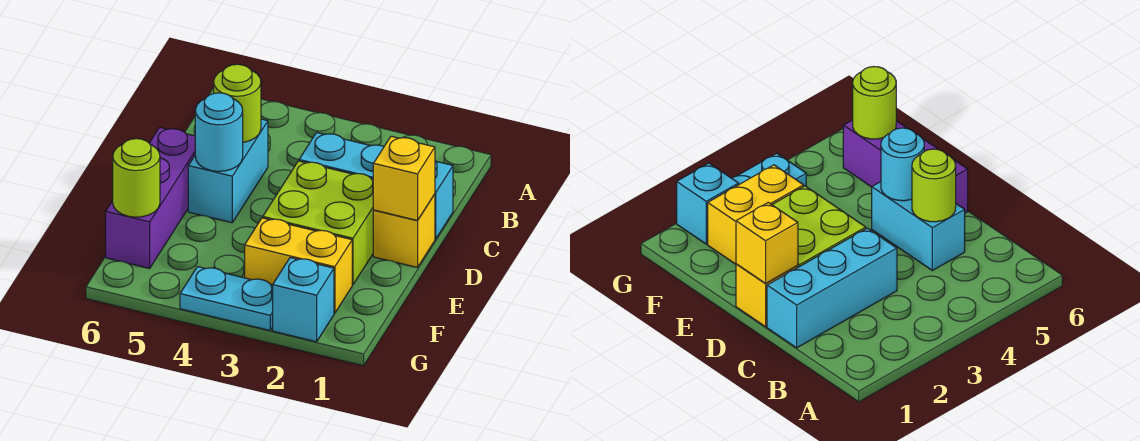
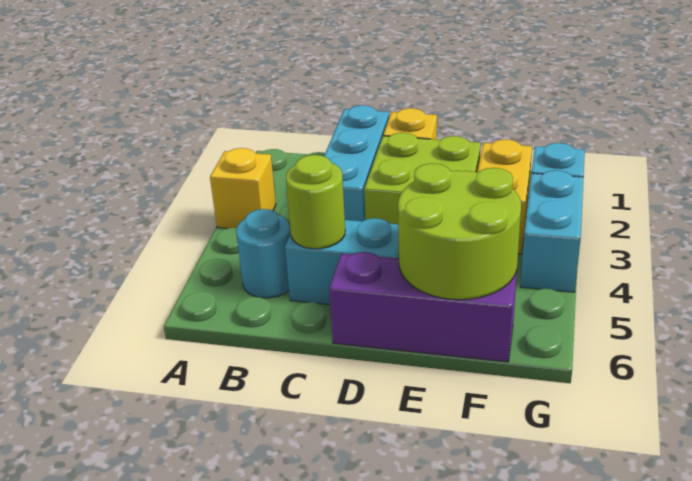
yellow 1x1 brick [373,136,435,220] -> yellow 1x1 brick moved to [210,148,276,228]
cyan 1x1 round brick [195,93,243,171] -> cyan 1x1 round brick moved to [236,209,291,298]
lime 1x1 round brick [113,139,160,217] -> lime 2x2 round brick [398,163,521,300]
cyan 1x2 plate [180,267,273,330] -> cyan 1x2 brick [521,170,584,292]

